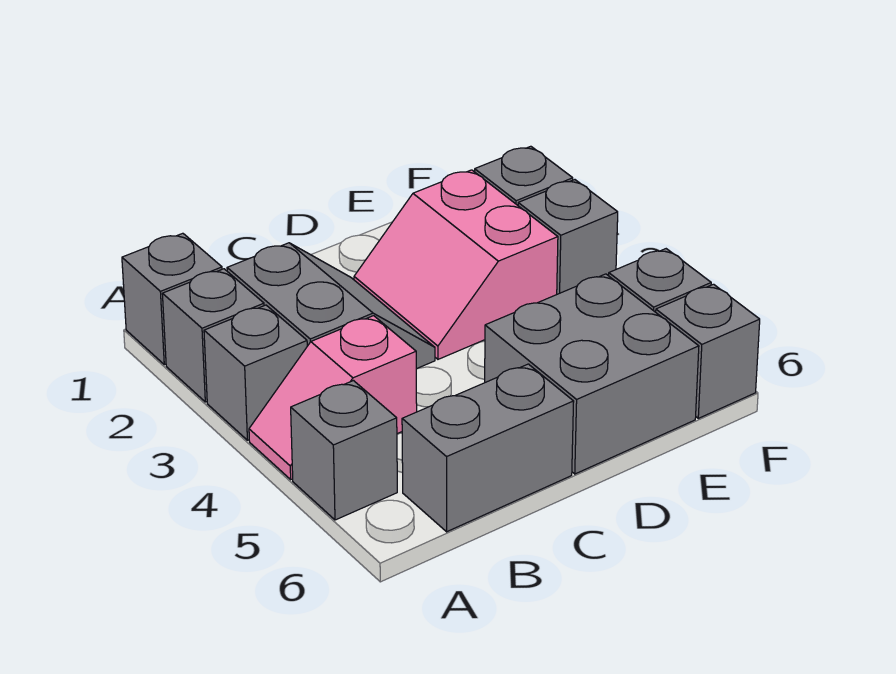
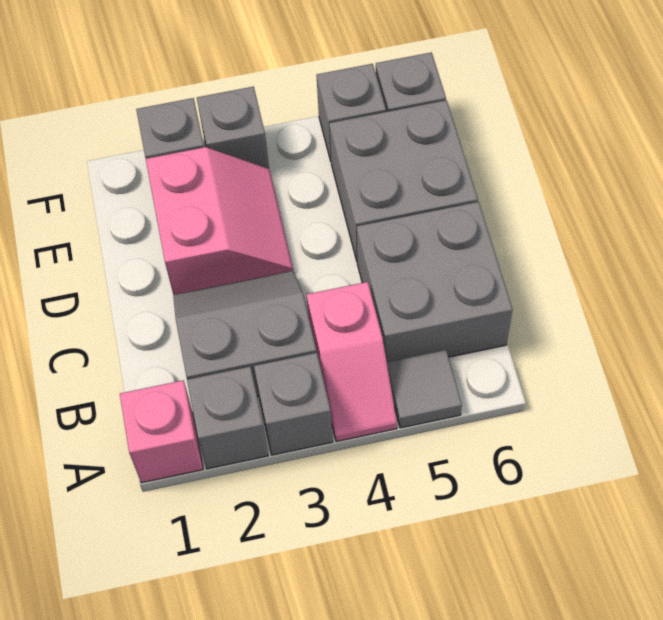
grey 1x1 brick [122,233,222,365] -> pink 1x1 brick [120,380,203,483]
grey 1x1 brick [291,381,397,520] -> grey 1x1 tile [387,350,462,428]
grey 1x2 brick [402,364,574,532] -> grey 2x2 brick [357,202,513,362]
pink 2x2 slope [354,170,558,359] -> pink 2x2 slope turned to [146,147,293,295]

